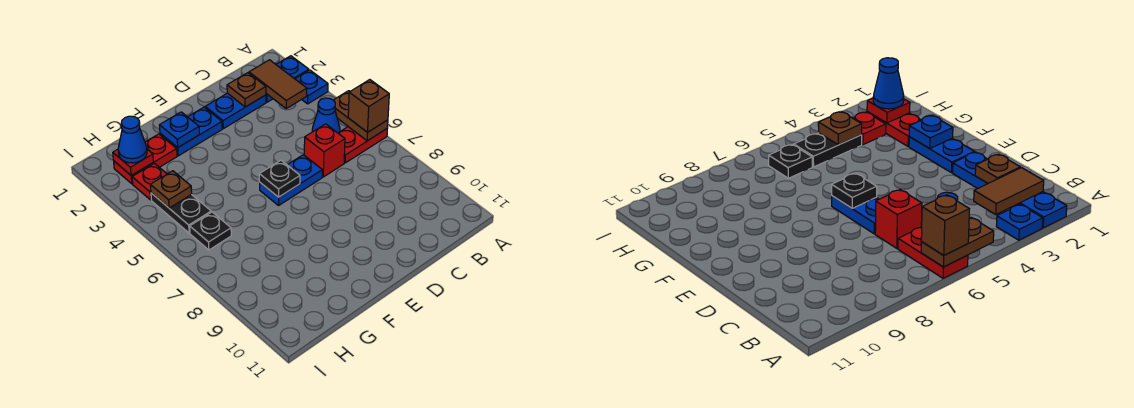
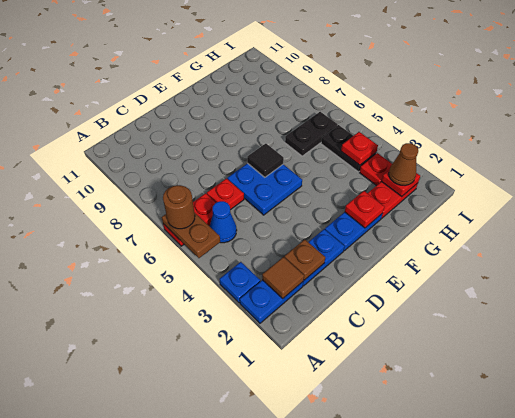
brown 1x1 brick [348,80,389,132] -> brown 1x1 round brick [163,185,195,229]
brown 1x2 tile [249,60,307,108] -> brown 1x1 tile [262,257,304,298]
red 1x1 brick [304,124,345,177] -> red 1x1 plate [207,179,244,210]
blue 1x2 plate [260,155,322,205] -> blue 2x2 plate [227,163,302,215]
black 1x1 plate [259,160,300,197] -> black 1x1 tile [247,144,284,177]
blue 1x1 plate [159,112,199,147] -> red 1x1 plate [345,191,384,228]
blue 1x1 cone [118,116,147,163] -> brown 1x1 cone [389,143,418,185]
brown 1x1 plate [150,171,192,208] -> red 1x1 plate [341,132,378,165]
black 1x1 plate [190,212,231,250] -> black 1x2 plate [285,112,338,156]

